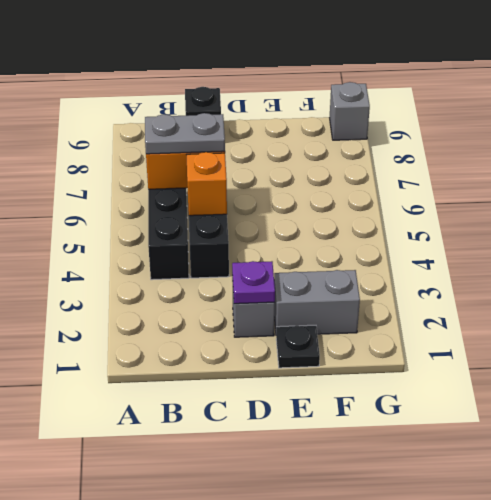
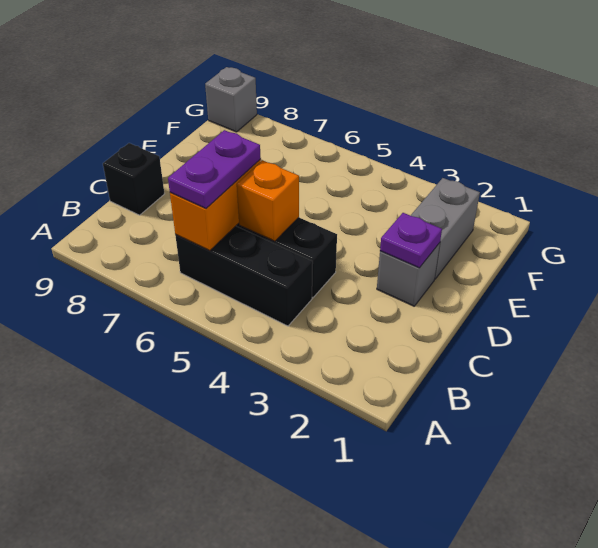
grey 1x2 plate [145,113,225,154] -> purple 1x2 plate [168,130,261,208]
black 1x1 plate [276,325,320,368] -> none

